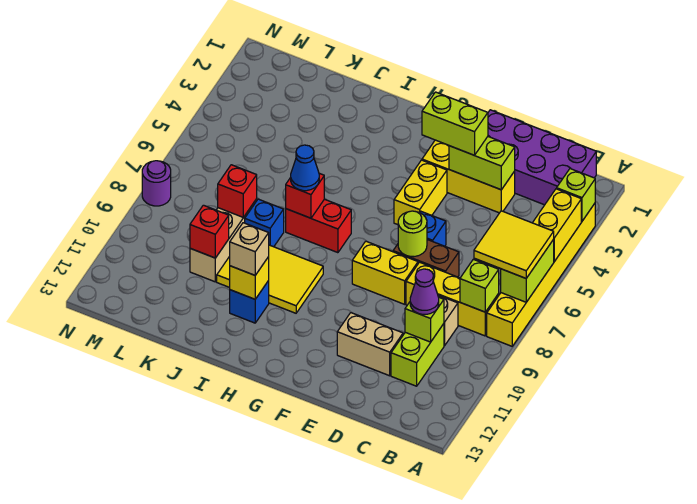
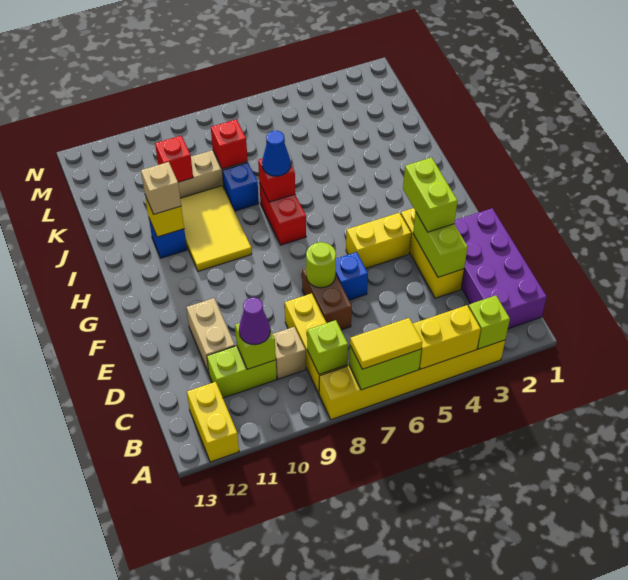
yellow 2x2 tile [474,211,554,278] -> yellow 1x2 tile [350,318,422,369]
yellow 1x2 brick [352,241,418,304] -> yellow 1x2 brick moved to [187,382,239,462]
purple 1x1 round brick [142,161,171,206] -> none

